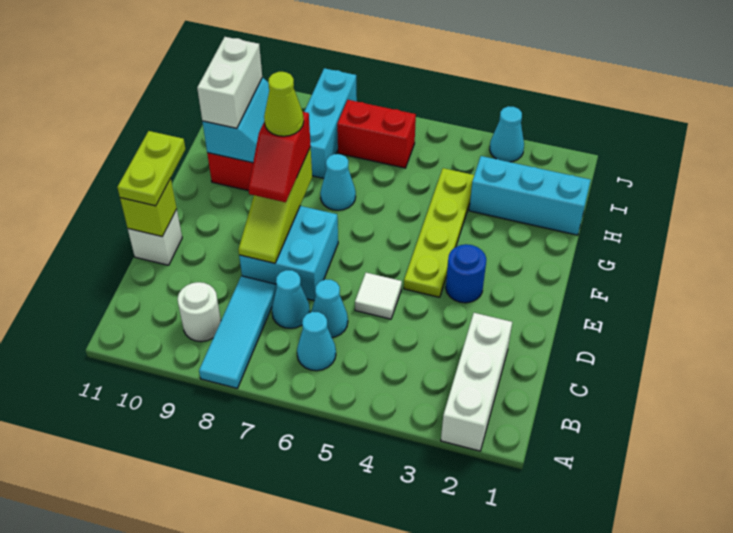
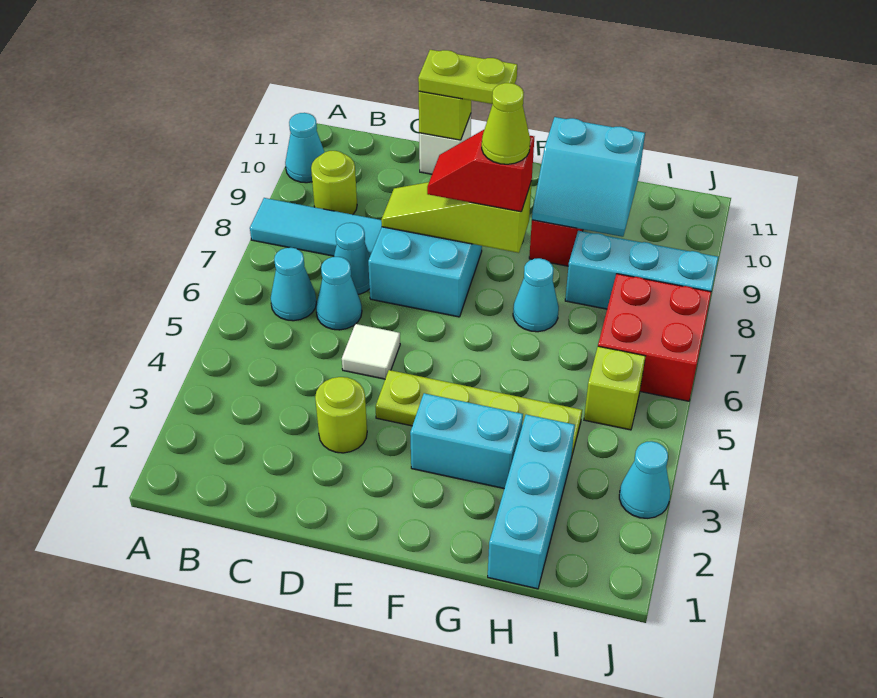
white 1x3 brick [441,313,512,451] -> none
none -> cyan 1x1 cone [285,113,325,183]
white 1x1 round brick [178,282,221,342] -> lime 1x1 round brick [311,151,357,215]
none -> lime 1x1 round brick [315,377,367,453]
blue 1x1 round brick [446,244,486,303] -> none
none -> cyan 1x2 brick [410,393,523,488]
white 1x2 brick [197,37,262,128] -> none
none -> lime 1x1 brick [584,346,645,430]
red 1x2 brick [337,100,416,168] -> red 2x2 brick [598,274,711,401]

